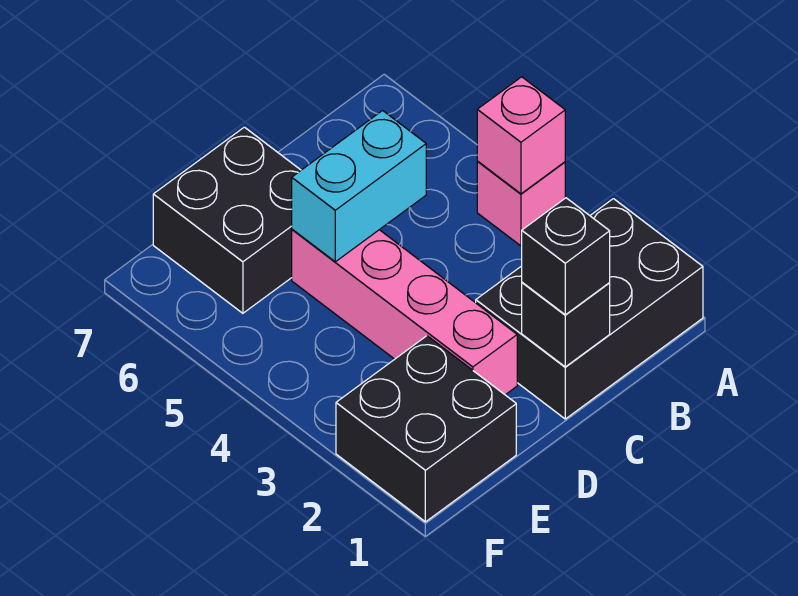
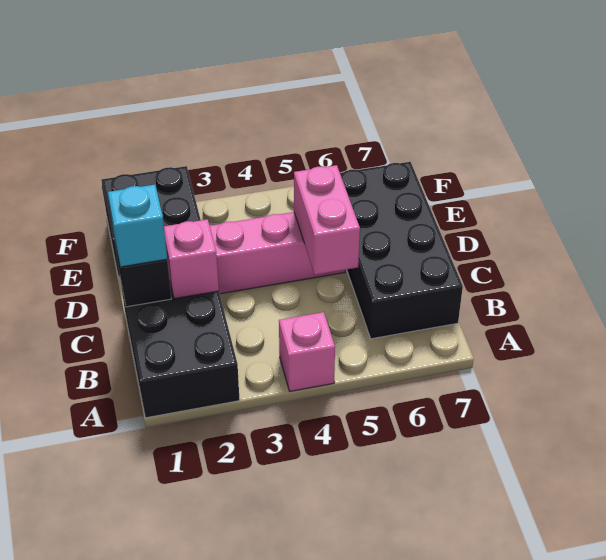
pink 1x1 brick [477,77,565,194] -> pink 1x1 brick moved to [164,219,219,299]
black 1x1 brick [522,198,610,315] -> cyan 1x1 brick [108,185,167,267]
cyan 1x2 brick [292,111,426,262] -> pink 1x2 brick [294,165,360,275]
black 2x2 brick [153,127,301,313] -> black 2x4 brick [340,162,463,339]

